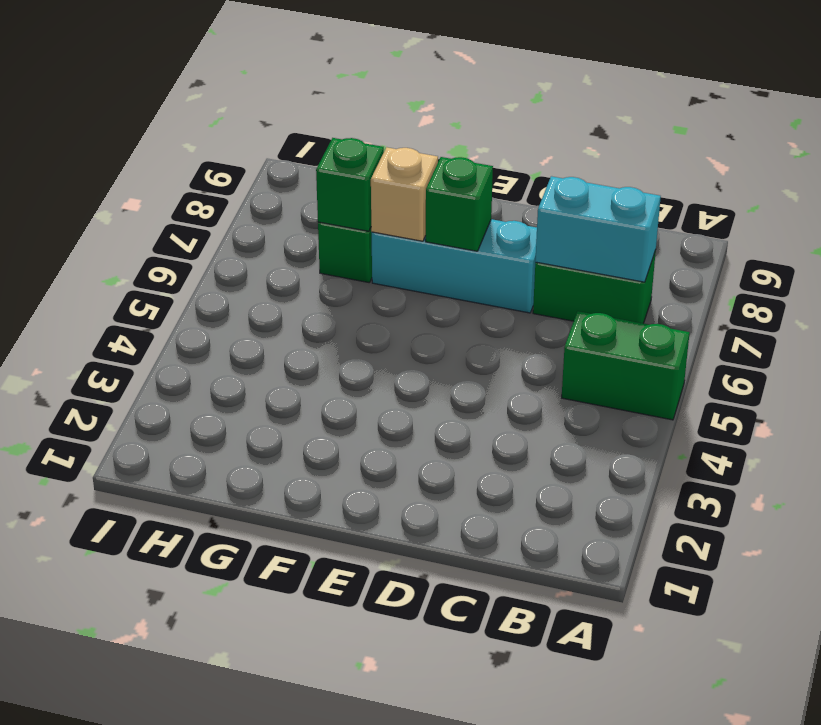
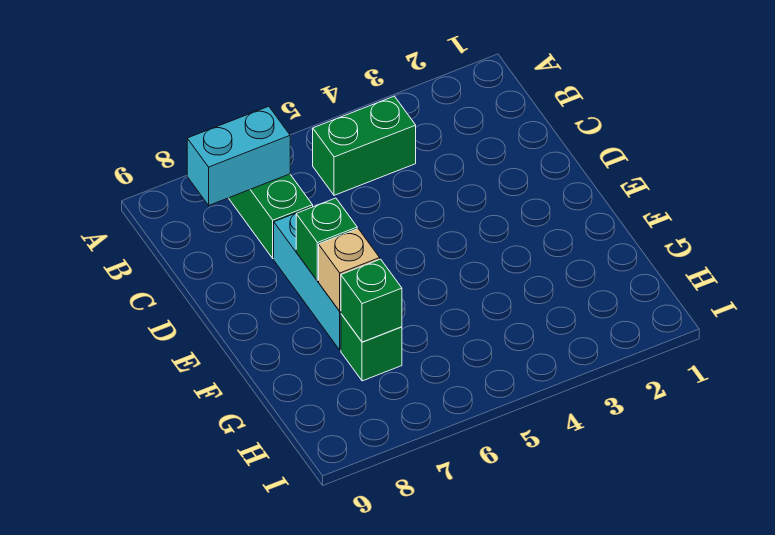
green 1x2 brick [562,311,690,420] -> green 1x2 brick turned to [313,96,416,195]
cyan 1x2 brick [535,176,661,282] -> cyan 1x2 brick turned to [187,106,290,205]

